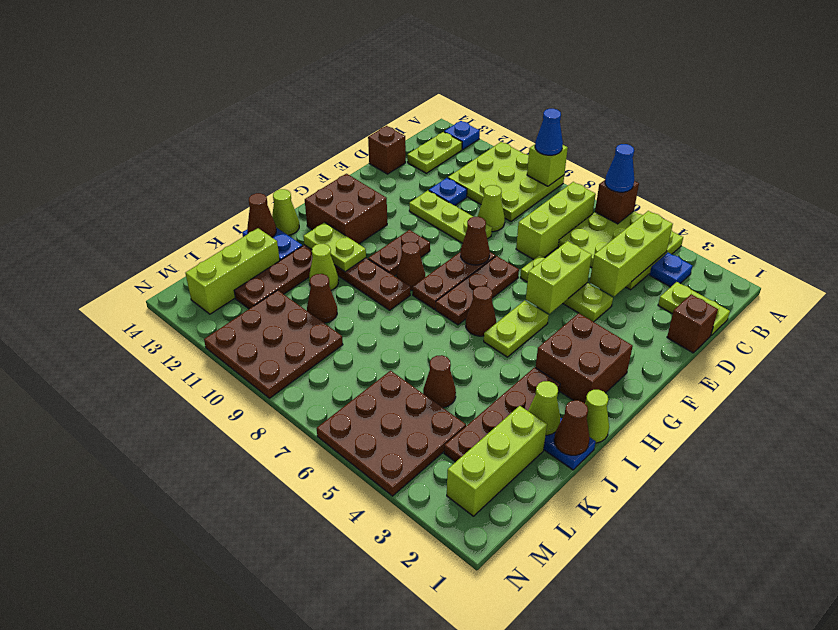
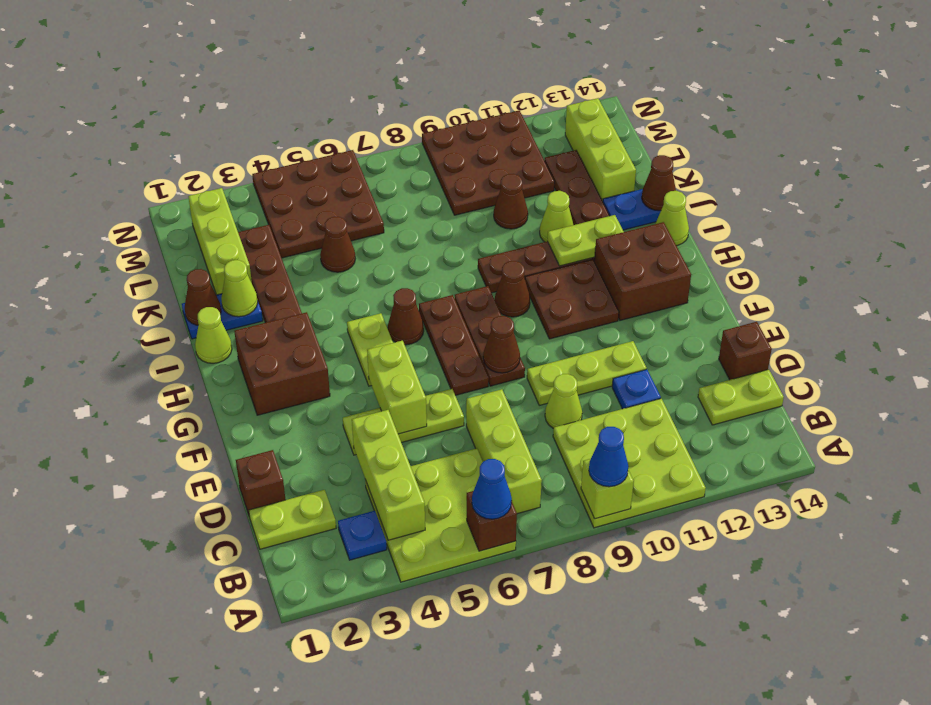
blue 1x1 plate [444,121,480,150] -> none
lime 1x2 plate [407,132,462,173] -> lime 1x2 plate turned to [698,369,784,425]
brown 1x2 plate [368,230,430,276] -> brown 2x2 plate [525,259,619,339]

